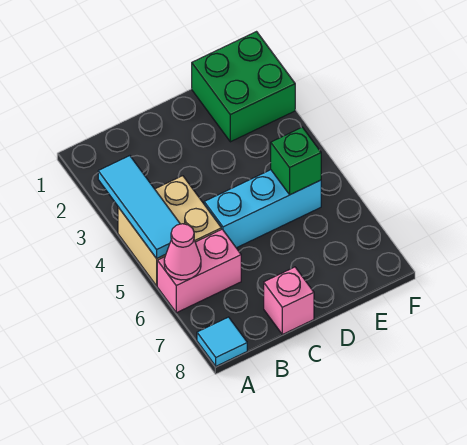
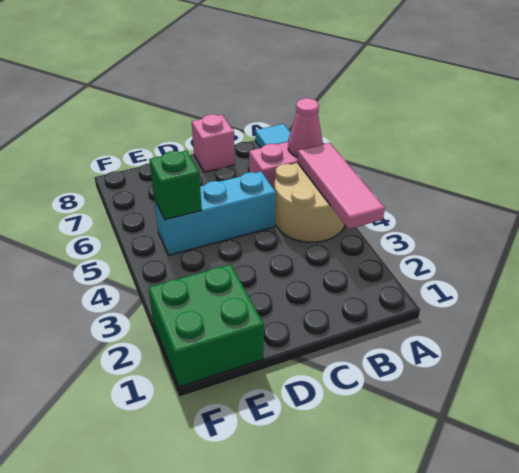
cyan 1x3 tile [98,156,180,258] -> pink 1x3 tile [297,143,385,229]
tan 2x2 brick [118,176,221,286] -> tan 2x2 round brick [275,163,345,242]

